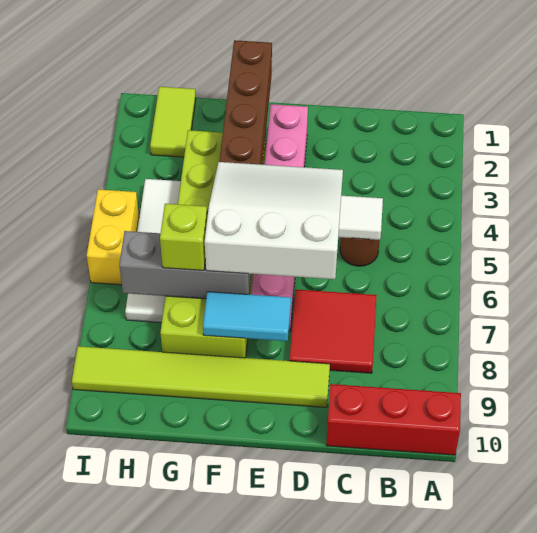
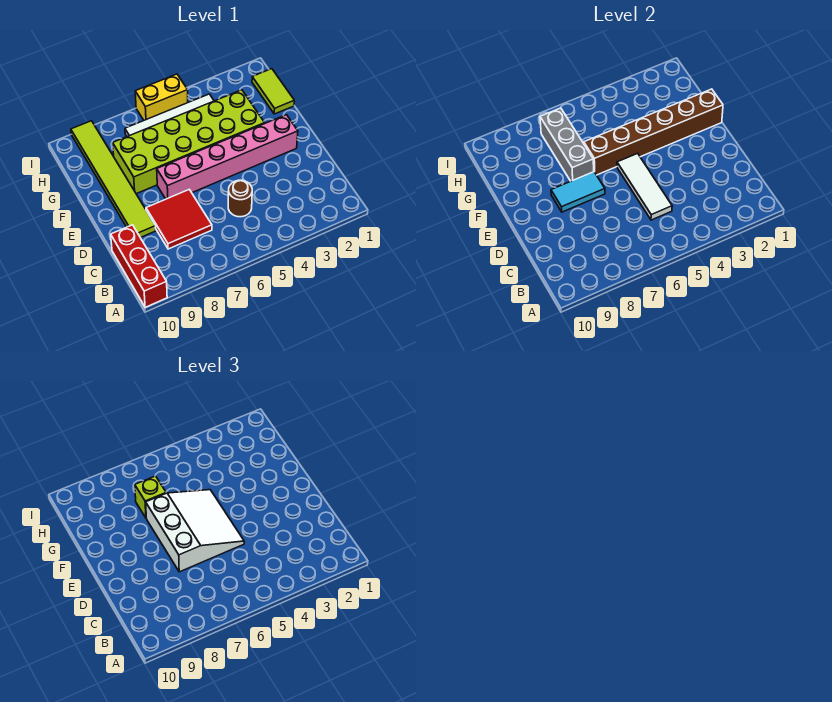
cyan 1x2 tile [203,292,291,341] -> cyan 1x2 tile turned to [551,172,605,212]
lime 1x2 tile [150,87,196,157] -> lime 1x2 tile turned to [252,69,294,114]

